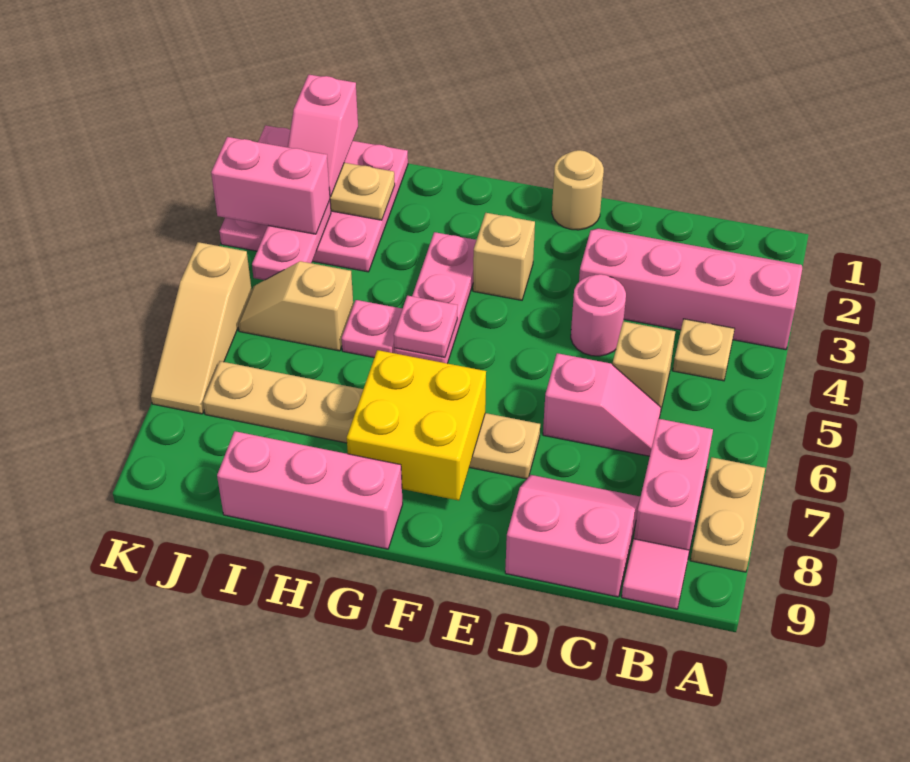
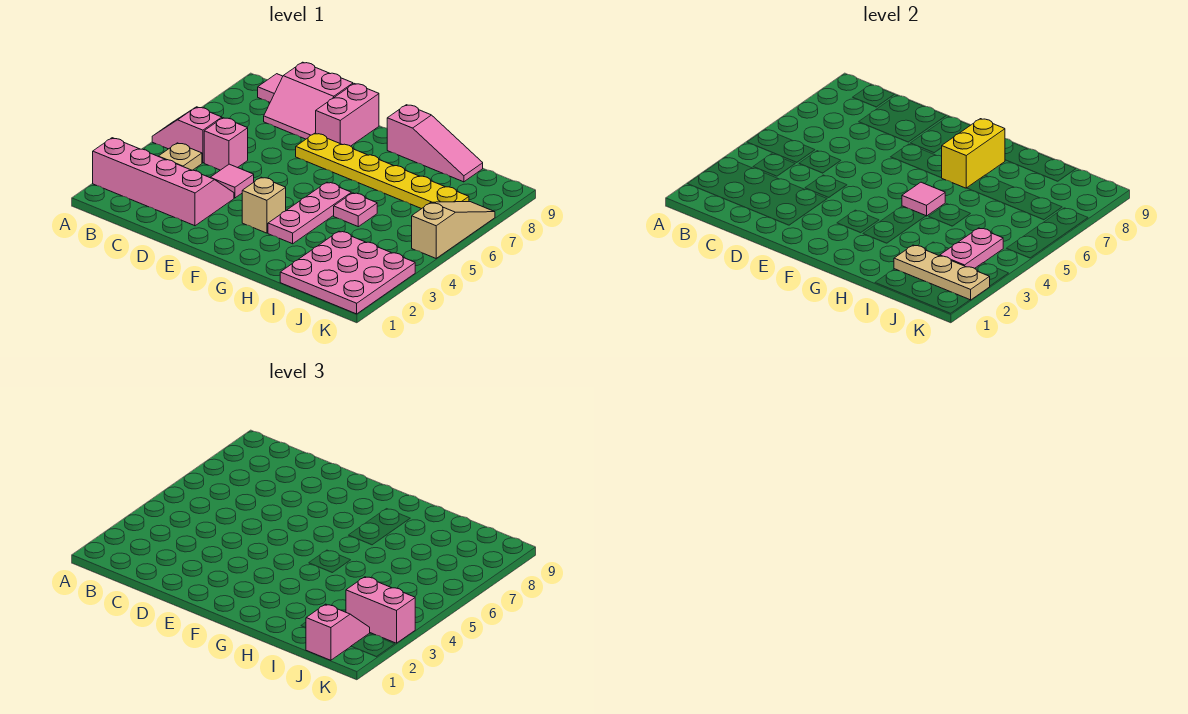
pink 2x4 slope [579,228,802,350] -> pink 2x4 slope turned to [93,138,234,226]
tan 1x2 plate [691,457,765,572] -> none
pink 1x2 brick [634,419,713,551] -> pink 1x2 brick moved to [316,84,379,146]
tan 1x1 brick [613,321,675,408] -> pink 1x1 brick [204,118,248,170]
pink 1x2 slope [543,353,661,456] -> pink 1x2 slope moved to [152,107,222,163]
pink 1x1 round brick [571,274,626,356] -> pink 1x1 tile [210,164,254,198]
tan 1x1 round brick [552,150,604,230] -> none
tan 1x6 plate [203,361,540,479] -> yellow 1x6 plate [296,133,469,209]
yellow 2x2 brick [347,350,486,500] -> yellow 1x2 brick [942,119,1005,188]
pink 1x1 plate [394,296,457,357] -> pink 1x1 tile [902,182,945,216]
pink 1x3 brick [217,431,403,549] -> pink 1x3 slope [387,105,483,182]
tan 1x2 slope [238,261,353,351] -> none

